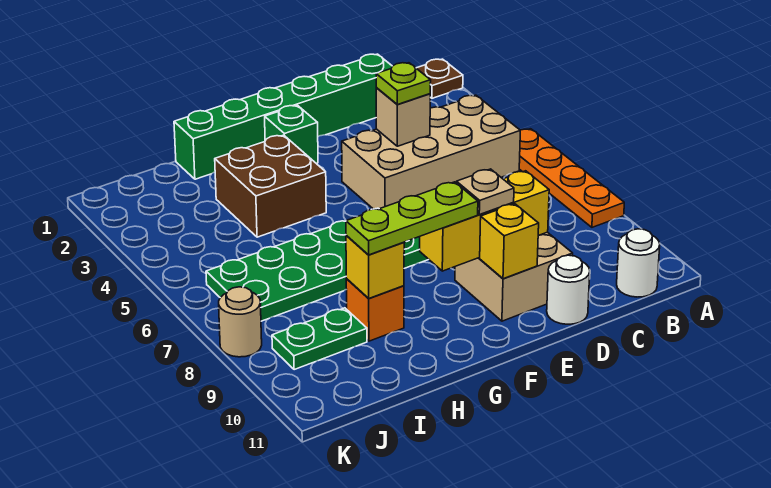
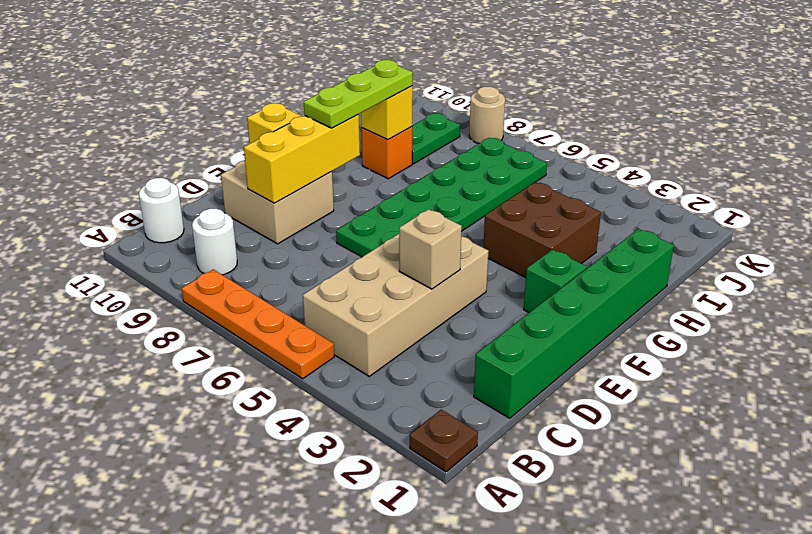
lime 1x1 plate [376,63,431,105] -> none
white 1x1 round brick [547,255,590,324] -> white 1x1 round brick moved to [192,209,237,275]
tan 1x1 plate [456,169,514,215] -> none

